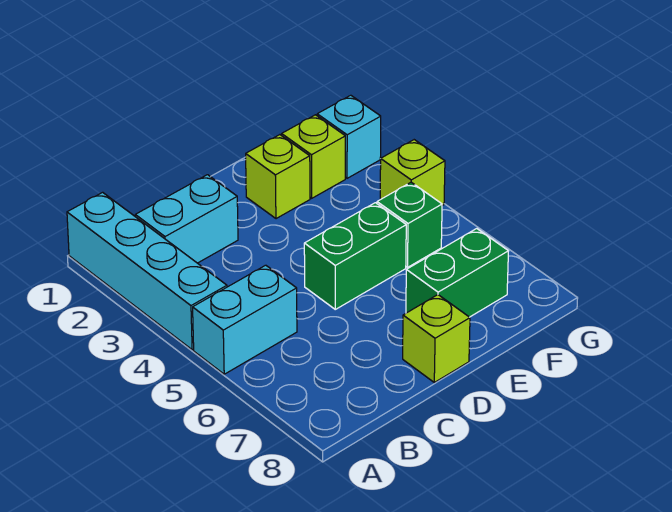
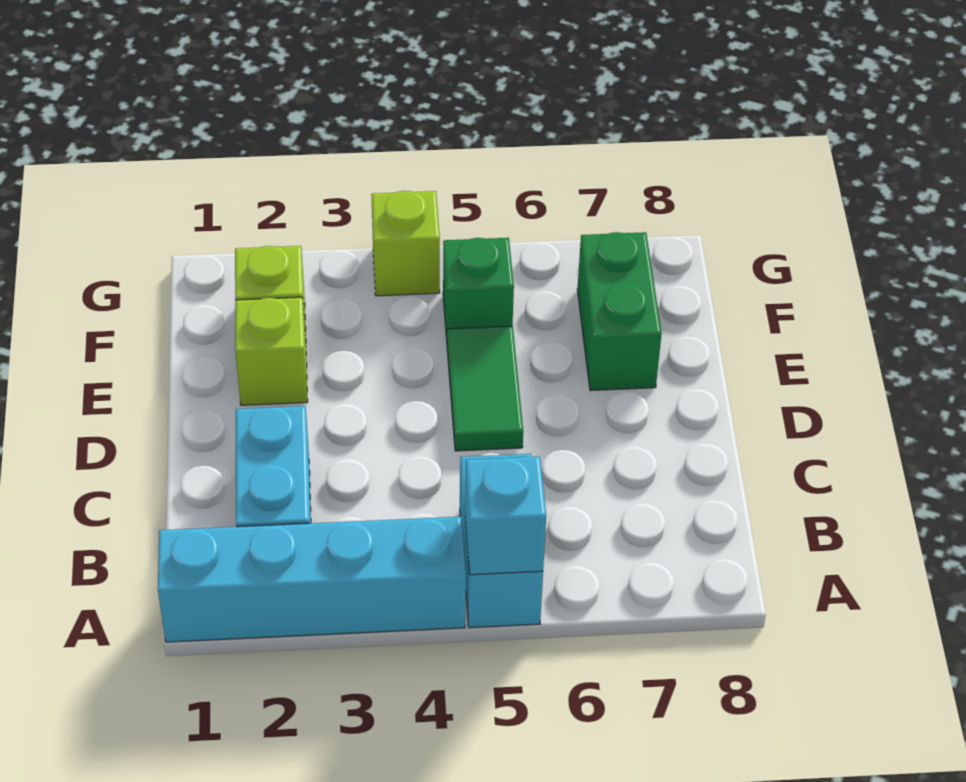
green 1x2 brick [304,203,406,309] -> green 1x2 tile [447,326,523,451]
lime 1x1 brick [403,295,470,382] -> none
cyan 1x1 brick [317,95,381,178] -> cyan 1x1 brick moved to [465,456,546,575]

